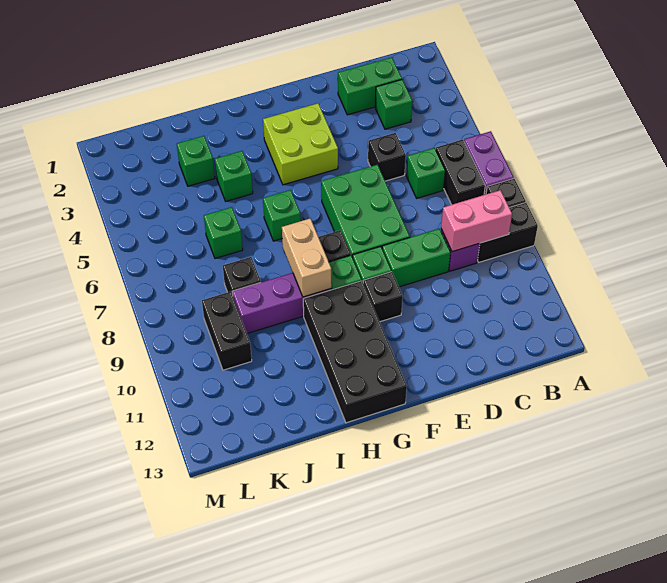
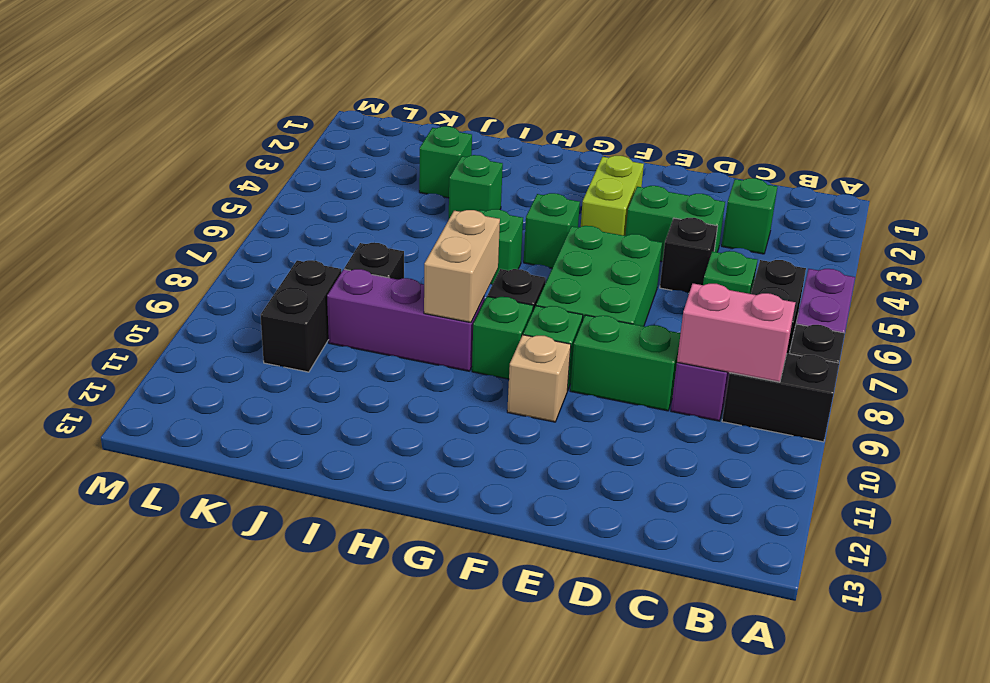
green 1x2 brick [338,57,402,115] -> green 1x2 brick moved to [625,186,725,262]
lime 2x2 brick [263,103,338,185] -> lime 1x2 brick [581,156,644,236]
black 1x1 brick [363,272,403,322] -> tan 1x1 brick [507,335,571,422]
black 2x4 brick [303,281,407,423] -> none
green 1x1 brick [204,207,243,258] -> green 1x1 brick moved to [524,193,580,268]

